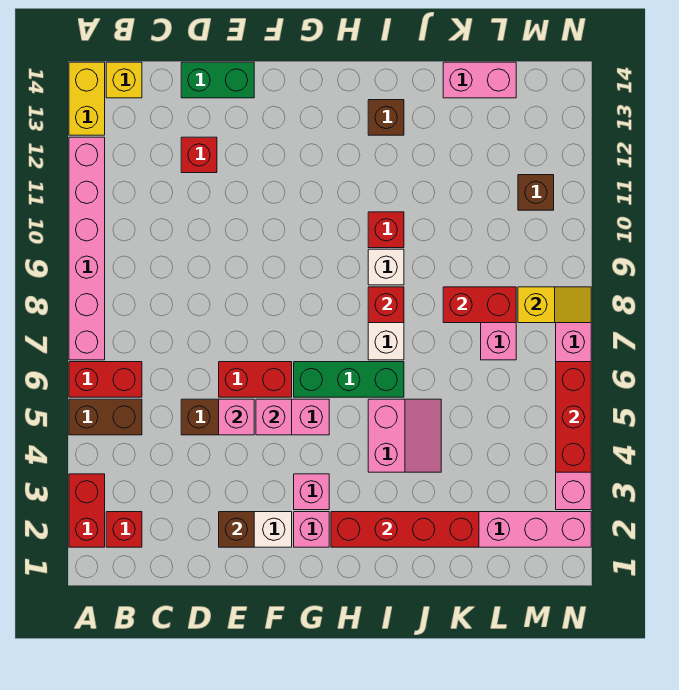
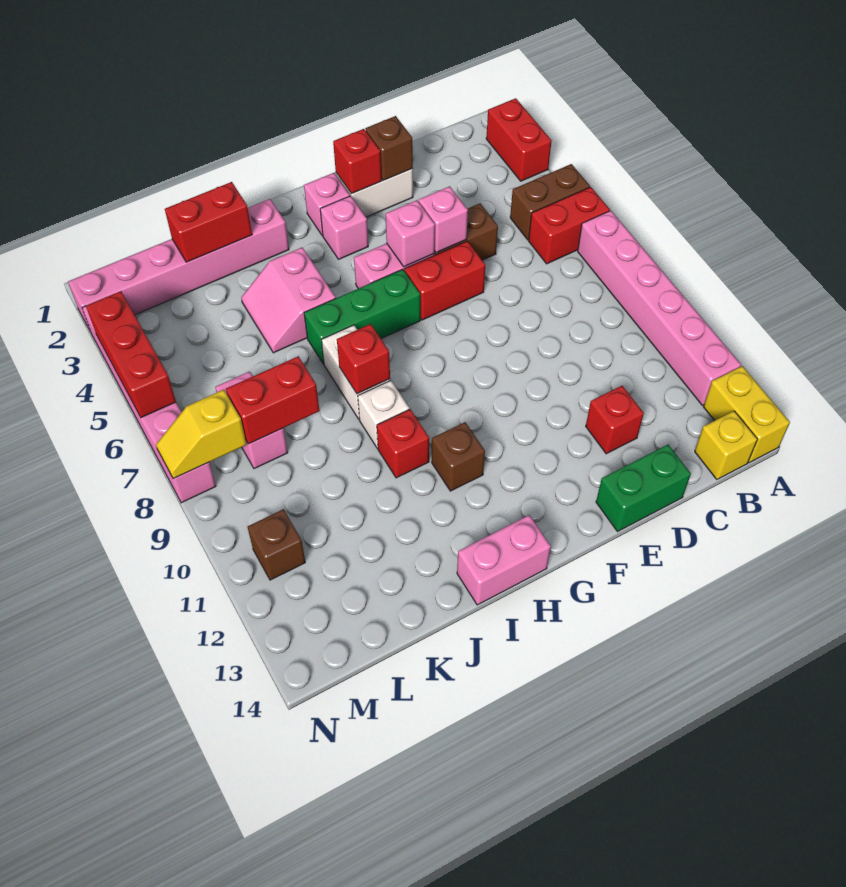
red 1x1 brick [106,512,142,547] -> red 1x1 brick moved to [333,129,382,194]
red 1x4 brick [331,512,479,547] -> red 1x2 brick [165,182,252,262]
brown 1x1 brick [368,100,404,135] -> brown 1x1 brick moved to [432,422,485,491]
pink 1x2 brick [443,62,516,98] -> pink 1x2 brick moved to [457,515,551,605]

